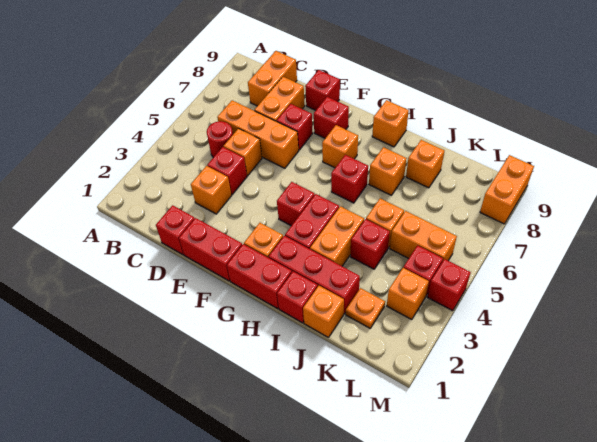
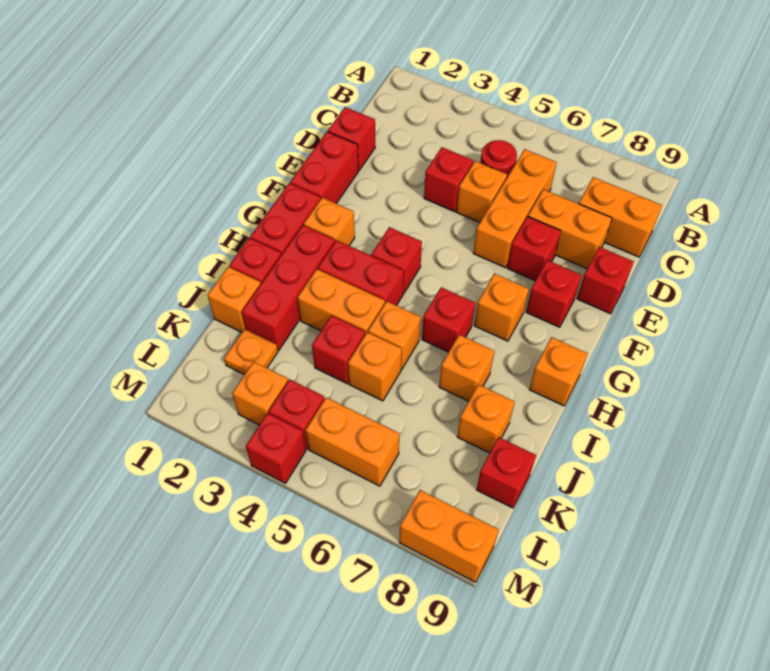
orange 1x1 brick [191,166,232,214] -> orange 1x1 brick moved to [368,301,421,369]
orange 1x2 brick [390,211,457,262] -> orange 1x2 brick turned to [306,397,399,486]
none -> red 1x1 brick [477,437,536,508]

